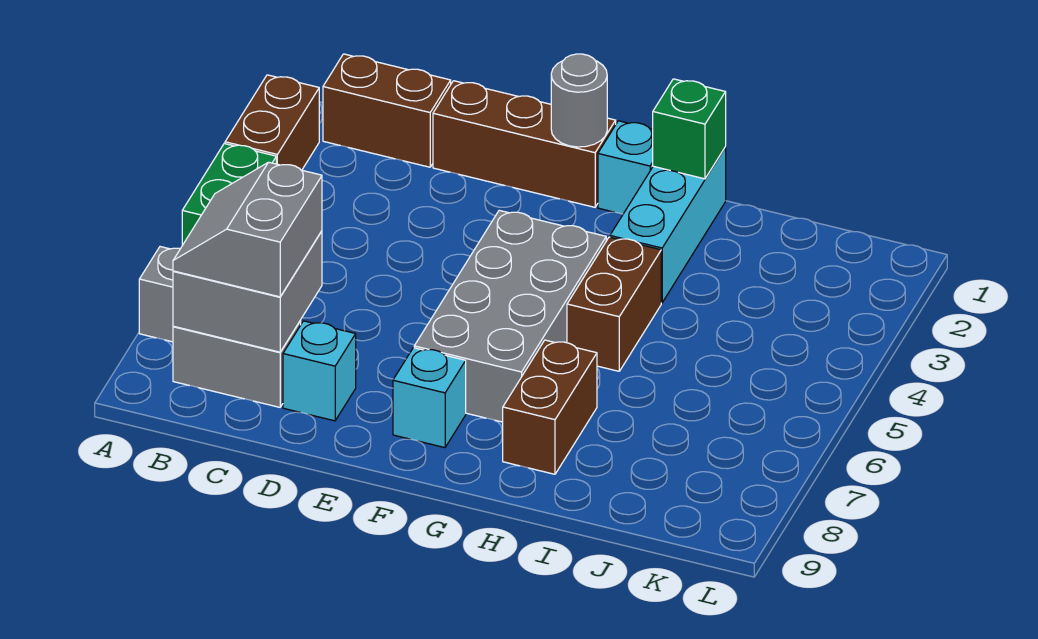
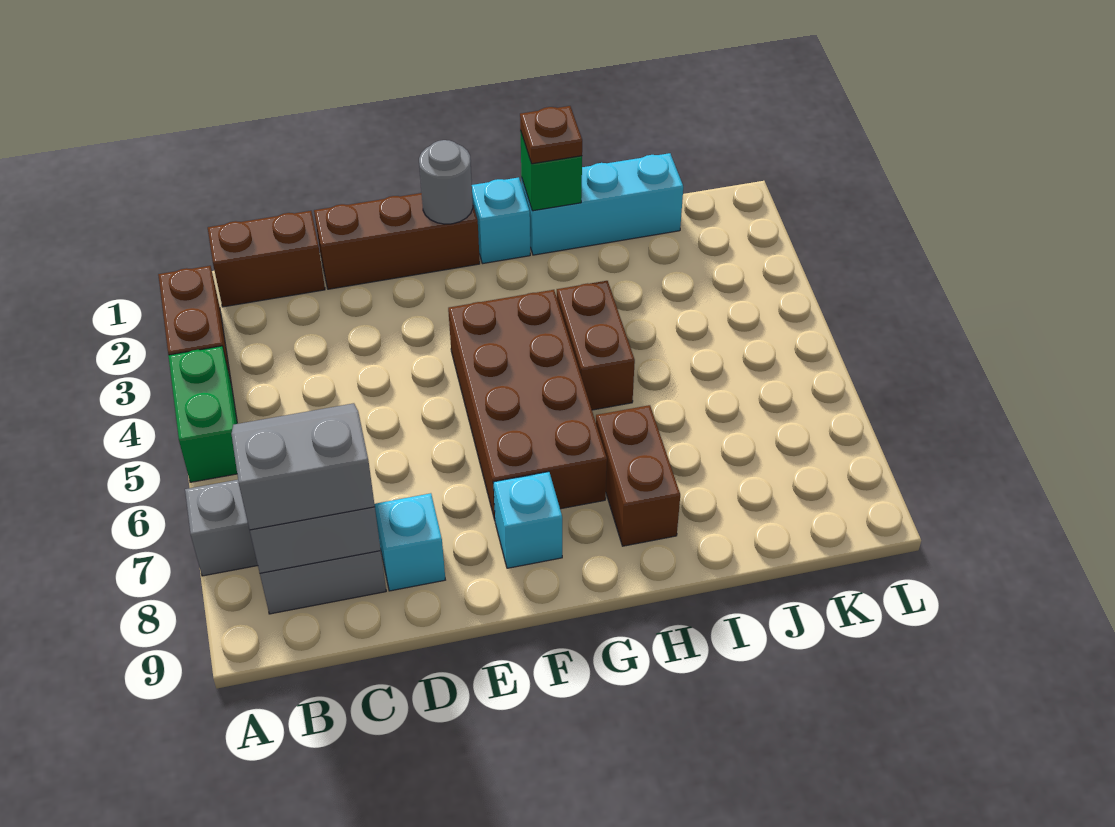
grey 2x2 slope [173,162,322,297] -> grey 2x2 slope turned to [231,403,375,530]
grey 2x4 brick [414,210,606,422] -> brown 2x4 brick [448,290,607,520]
cyan 1x3 brick [610,147,726,303] -> cyan 1x3 brick turned to [521,153,683,255]
none -> brown 1x1 plate [520,106,582,164]

